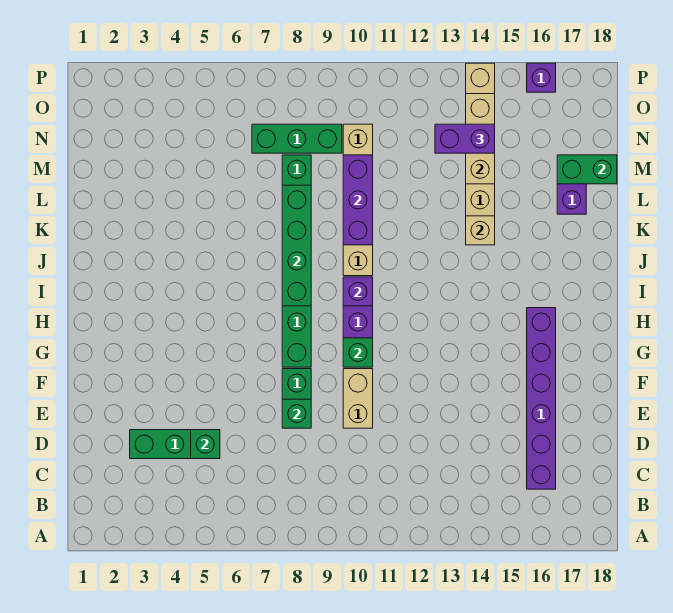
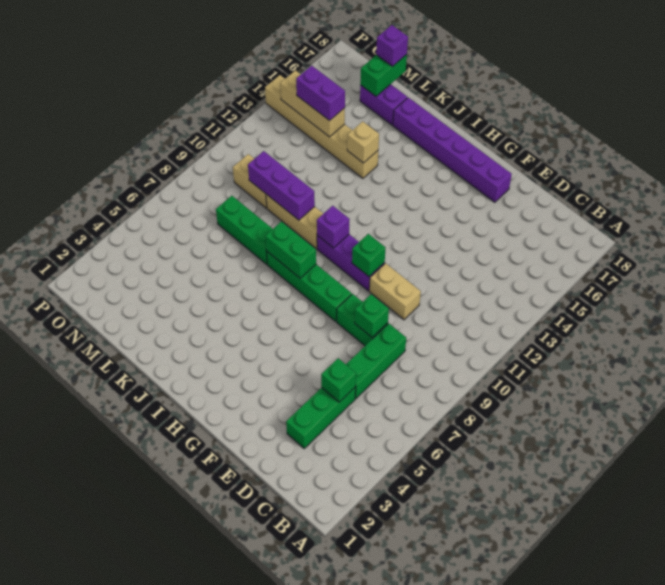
purple 1x6 brick [527,308,556,489] -> purple 1x6 brick moved to [393,97,512,202]
green 1x4 brick [282,185,311,306] -> green 1x2 brick [265,221,316,278]
green 1x3 brick [252,124,342,153] -> green 1x3 brick moved to [346,324,406,398]
purple 1x2 brick [435,124,495,153] -> purple 1x2 brick turned to [296,66,345,121]
purple 1x1 brick [527,63,556,92] -> purple 1x1 brick moved to [376,25,408,66]

